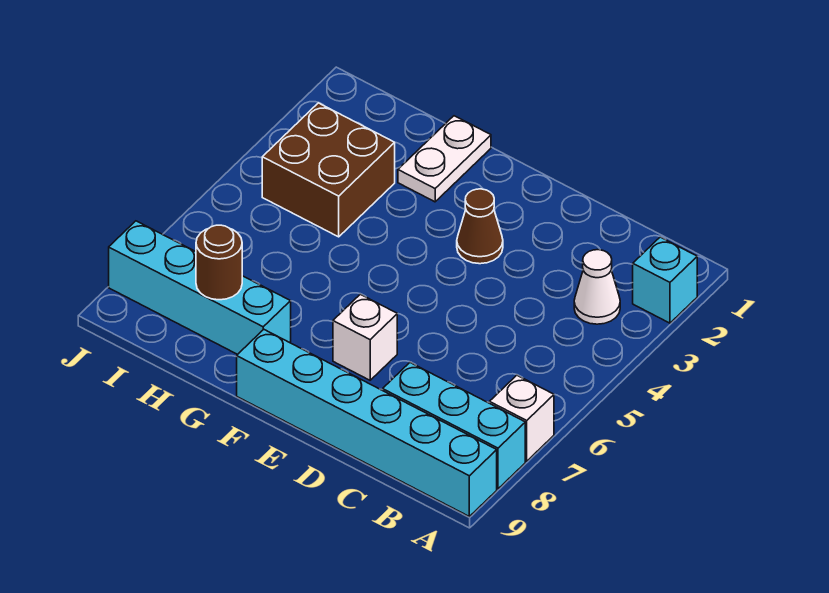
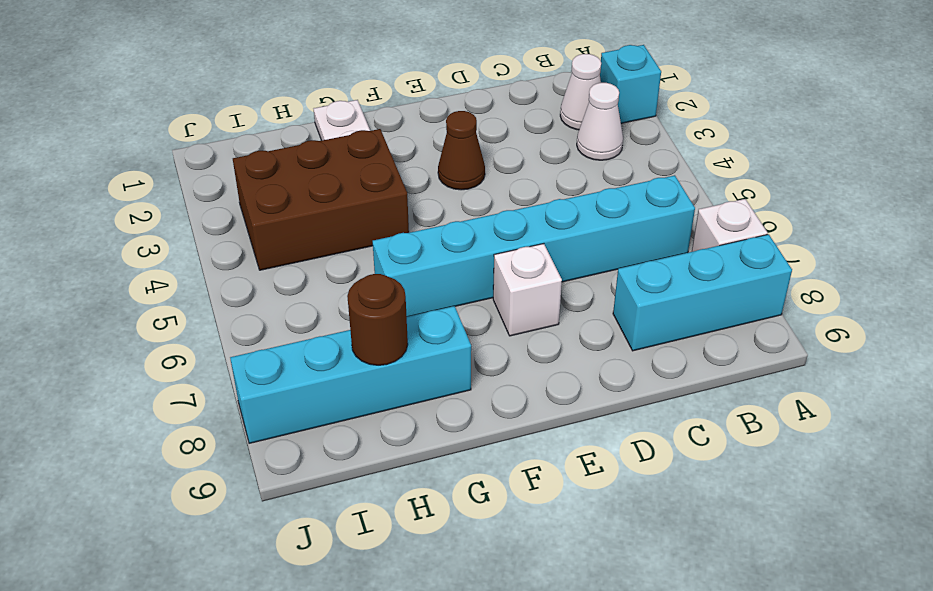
cyan 1x6 brick [237,330,497,516] -> cyan 1x6 brick moved to [373,175,695,317]
none -> white 1x1 cone [560,54,601,130]
brown 2x2 brick [262,103,395,237] -> brown 2x3 brick [233,129,409,270]

